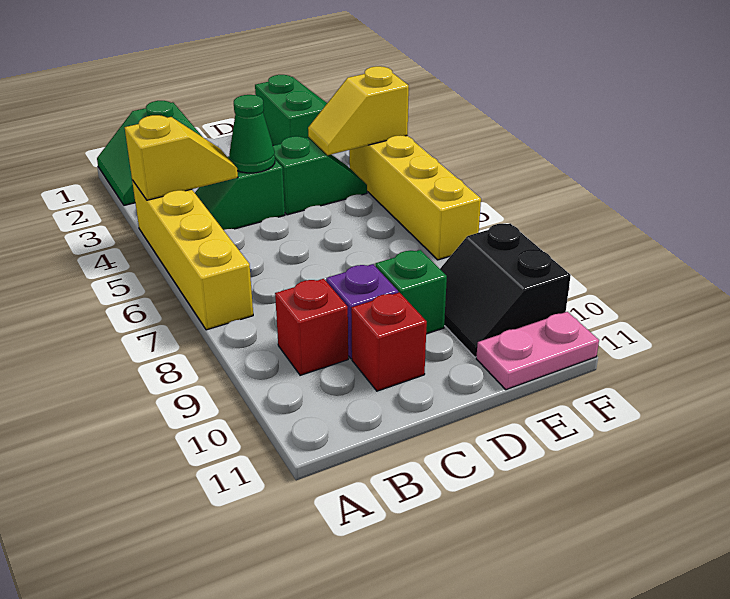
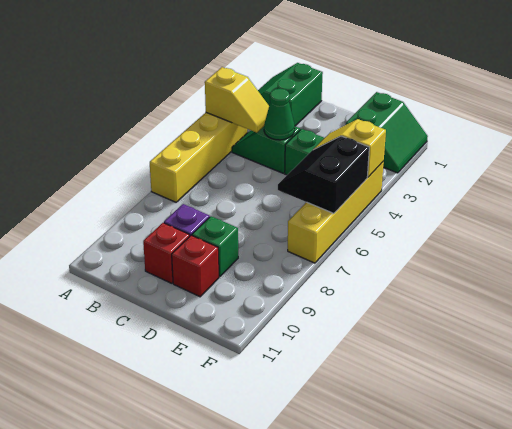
red 1x1 brick [275,279,348,375] -> red 1x1 brick moved to [172,235,219,297]
black 2x2 slope [440,223,571,357] -> black 2x2 slope moved to [278,136,369,213]
pink 1x2 plate [476,312,599,390] -> none

